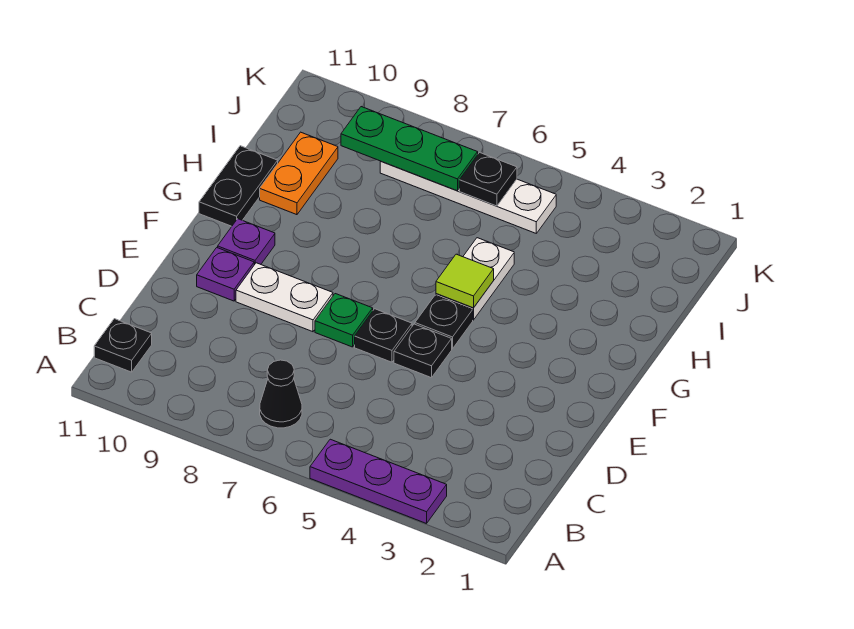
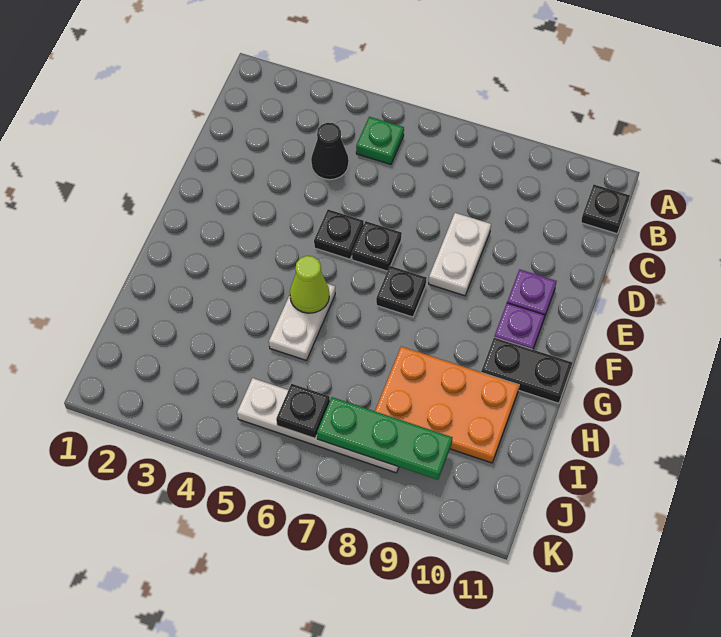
purple 1x3 plate [310,439,447,524] -> none
black 1x1 cone [260,360,302,428] -> black 1x1 cone moved to [311,123,349,180]
green 1x1 plate [315,294,373,347] -> green 1x1 plate moved to [356,117,404,164]
white 1x2 plate [236,263,333,332] -> white 1x2 plate turned to [429,213,491,296]
black 1x1 plate [415,295,473,349] -> black 1x1 plate moved to [376,266,427,317]
lime 1x1 tile [436,254,494,308] -> lime 1x1 cone [290,256,329,313]
black 1x2 plate [199,146,278,226] -> black 1x2 plate turned to [481,337,572,403]
orange 1x2 plate [260,132,338,215] -> orange 2x3 plate [375,347,519,463]

